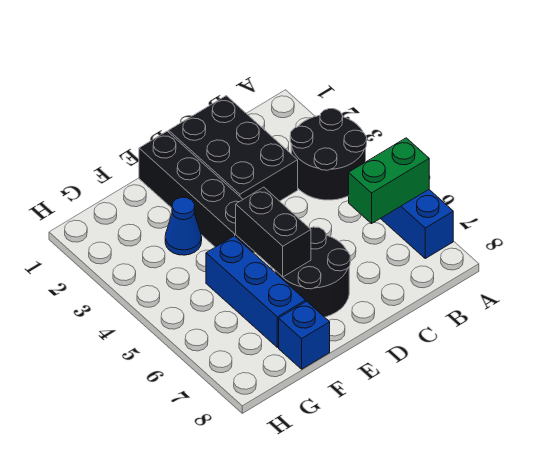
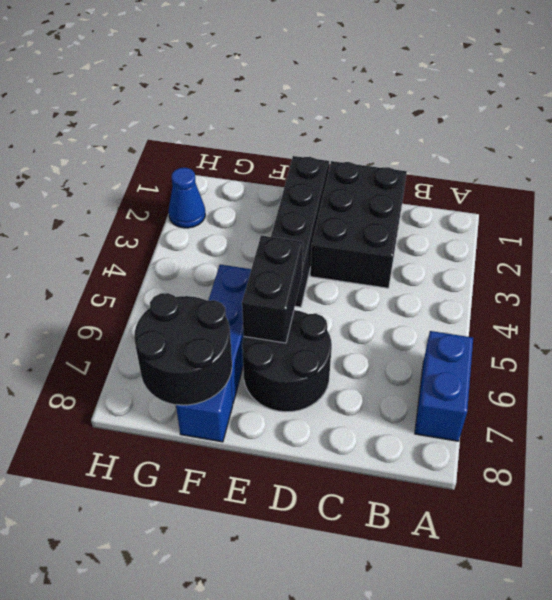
black 2x2 round brick [290,109,367,200] -> black 2x2 round brick moved to [134,293,232,405]
green 1x2 brick [349,138,429,224] -> none
blue 1x1 cone [165,197,202,255] -> blue 1x1 cone moved to [169,168,205,228]

